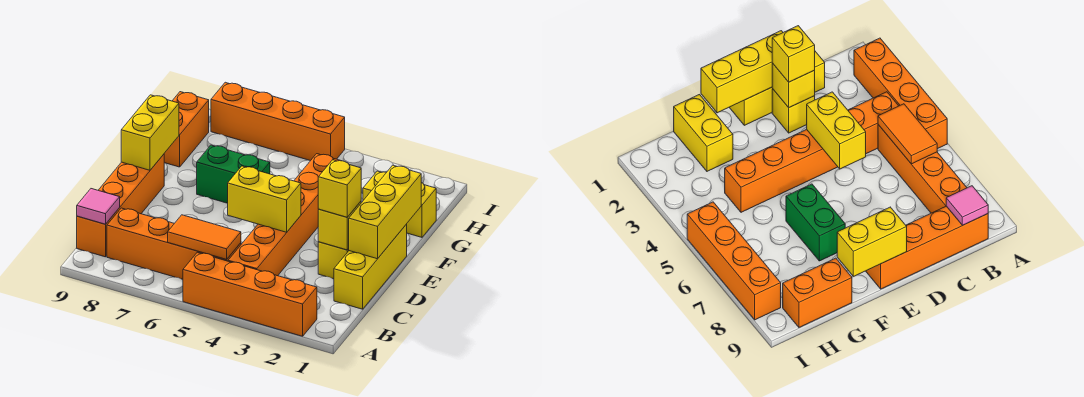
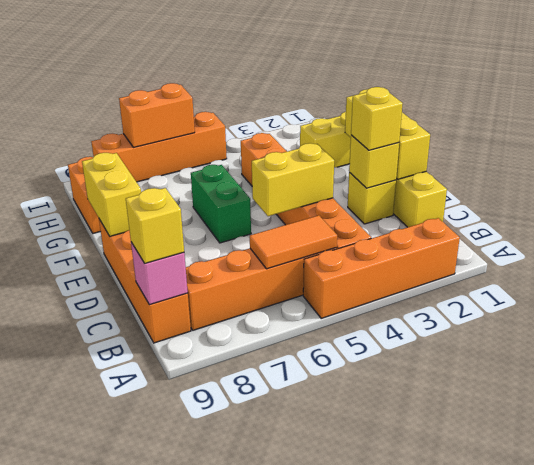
pink 1x1 tile [77,189,120,224] -> pink 1x1 brick [131,242,188,305]
none -> yellow 1x1 brick [126,188,184,263]
green 1x2 brick [197,145,270,203] -> green 1x2 brick turned to [191,165,251,243]
none -> orange 1x2 brick [119,83,195,147]

